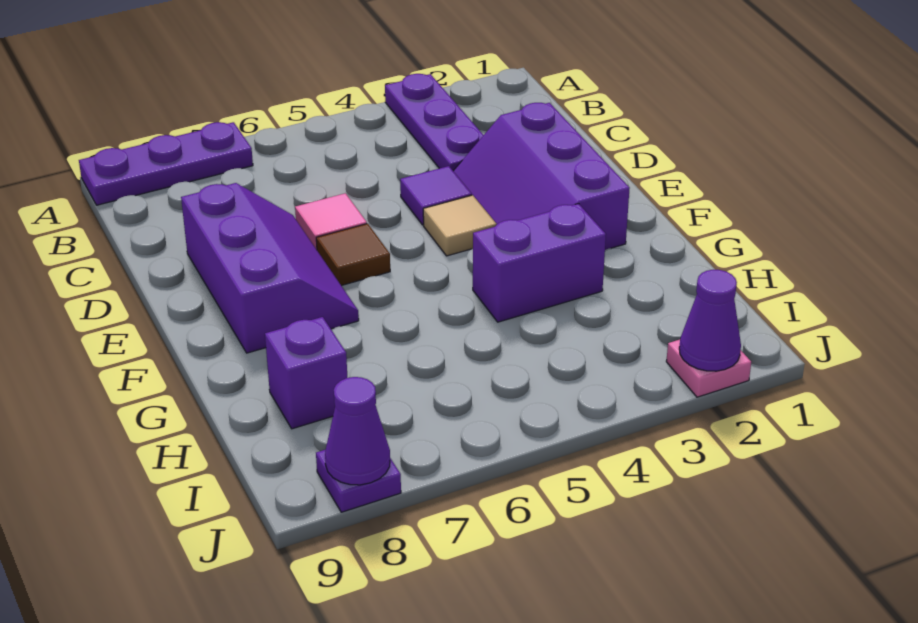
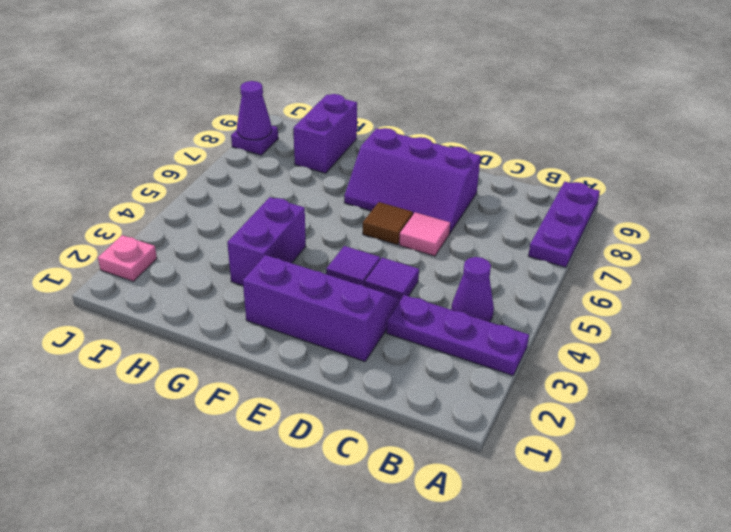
tan 1x1 tile [423,195,497,256] -> purple 1x1 tile [326,246,380,287]
purple 1x1 brick [265,317,347,429] -> purple 1x2 brick [293,94,357,173]
purple 1x1 cone [679,270,741,371] -> purple 1x1 cone moved to [451,257,494,322]

